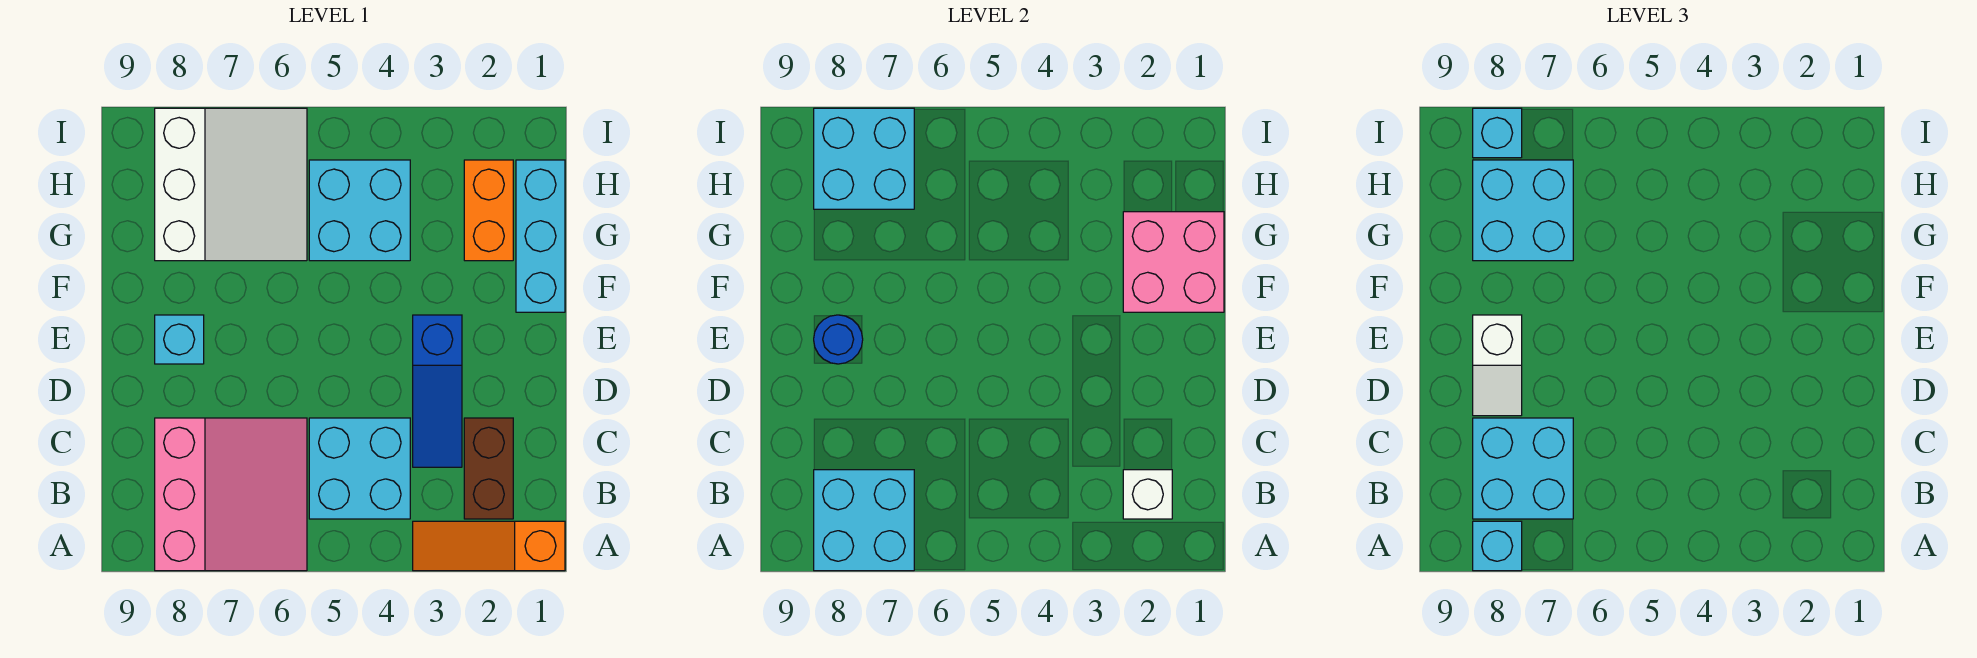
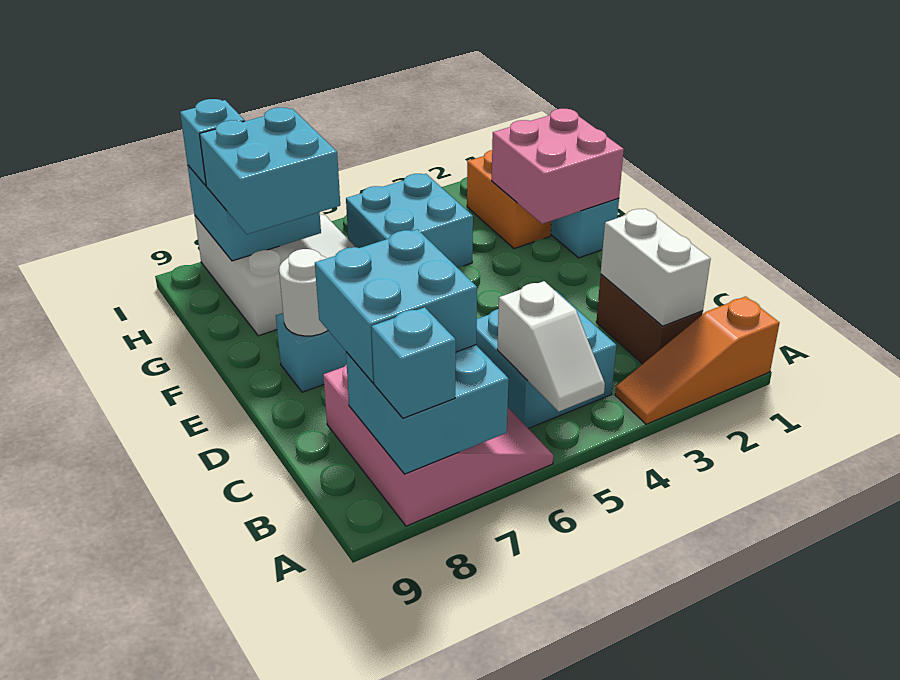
white 1x1 brick [1123,470,1172,519] -> white 1x2 brick [601,209,711,326]
blue 1x3 slope [413,315,462,467] -> none
white 1x2 slope [1473,315,1522,416] -> white 1x2 slope moved to [497,281,605,411]
blue 1x1 round brick [814,315,863,364] -> white 1x1 round brick [279,249,328,336]

